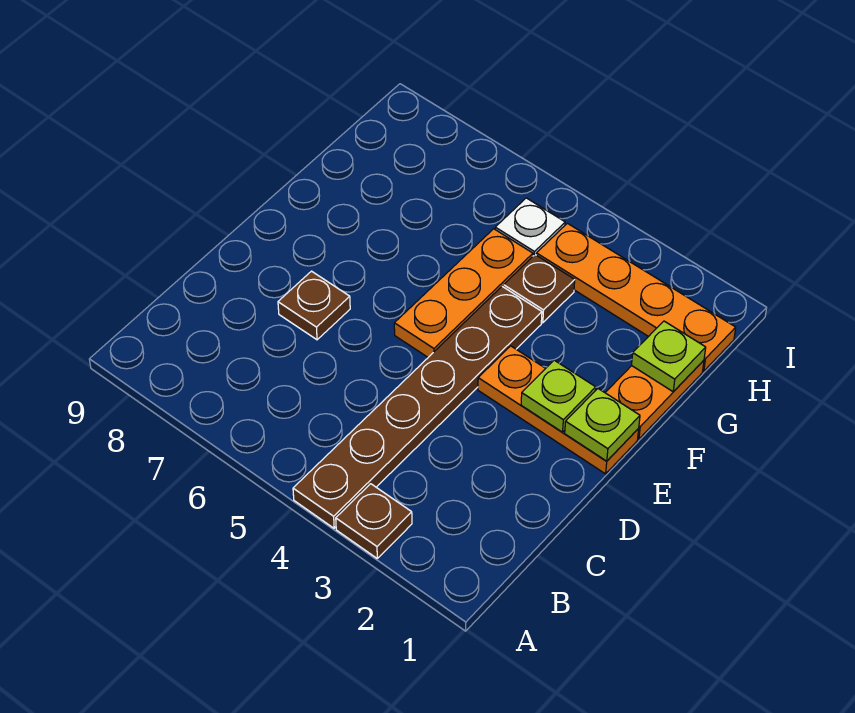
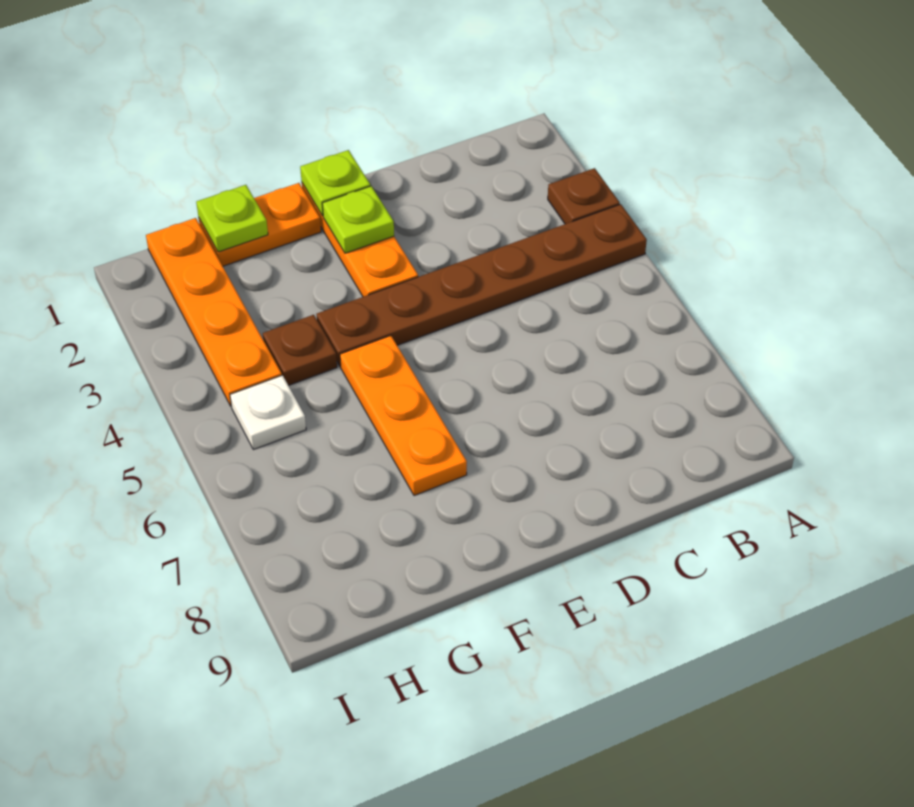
brown 1x1 plate [278,271,350,340] -> none
orange 1x3 plate [394,229,533,357] -> orange 1x3 plate turned to [340,336,467,496]

